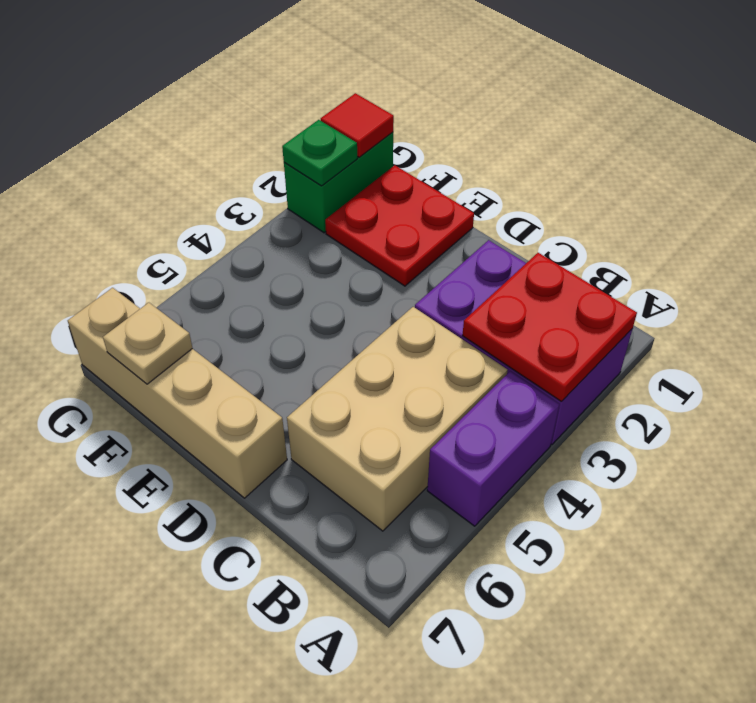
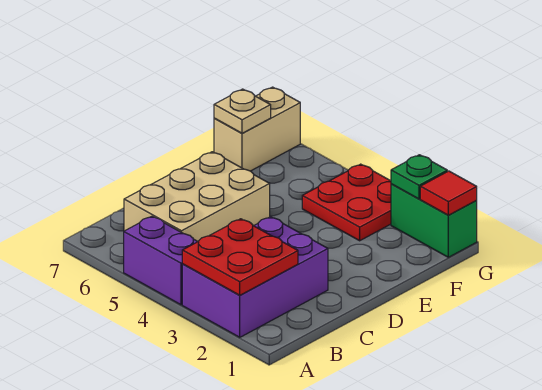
tan 2x3 brick [287,307,508,531] -> tan 2x3 brick turned to [124,152,270,241]
tan 1x4 brick [68,288,287,498] -> tan 1x2 brick [214,87,300,171]
red 2x2 plate [325,165,474,286] -> red 2x2 plate moved to [302,164,391,241]

